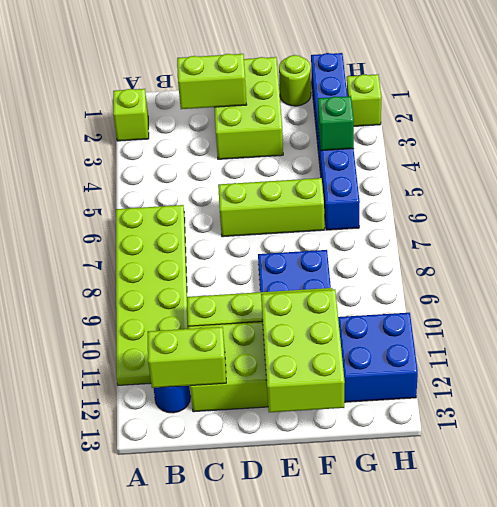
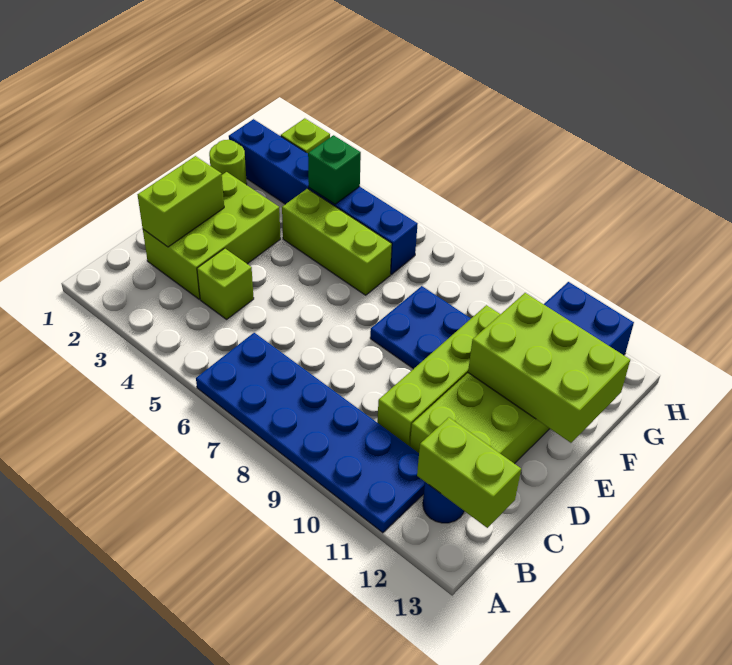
lime 1x1 brick [113,89,149,141] -> lime 1x1 brick moved to [197,248,254,319]
lime 2x6 plate [116,205,188,385] -> blue 2x6 plate [196,333,425,533]
lime 1x2 brick [148,327,226,388] -> lime 1x2 brick turned to [417,417,521,528]
lime 2x3 brick [214,57,283,159] -> lime 2x3 brick turned to [143,172,280,299]
lime 1x3 brick [218,178,324,237] -> lime 1x3 brick turned to [282,189,392,295]

